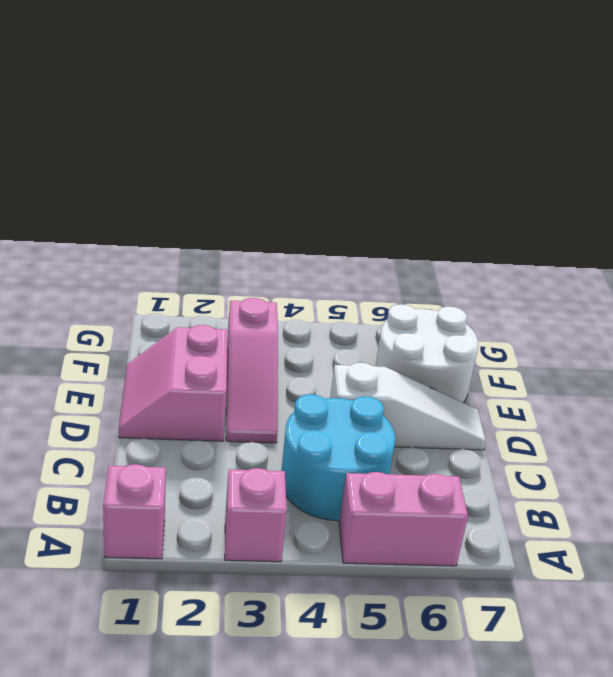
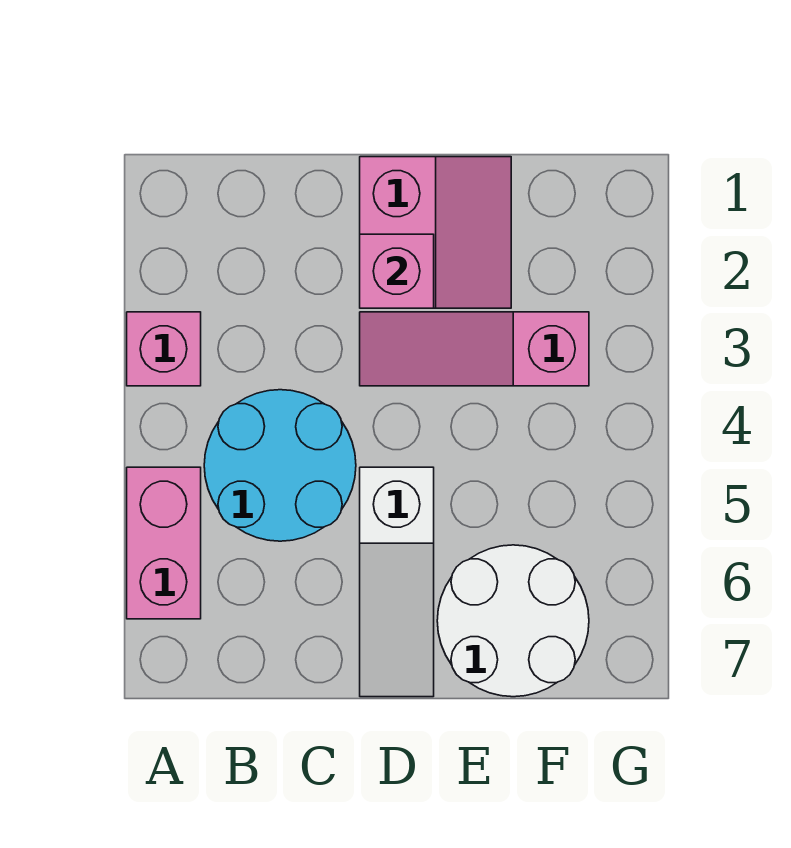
pink 1x1 brick [103,464,166,559] -> pink 1x1 brick moved to [360,234,434,308]
pink 2x2 slope [119,325,227,441] -> pink 2x2 slope turned to [360,157,511,308]

